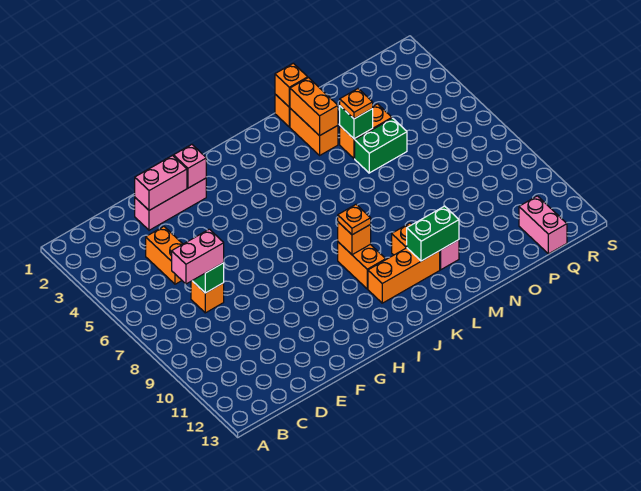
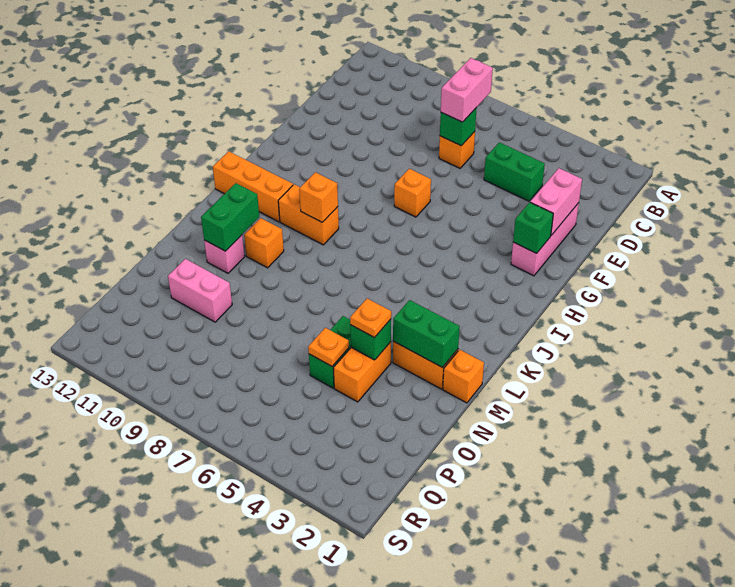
orange 1x2 brick [146,227,183,284] -> green 1x2 brick [484,142,545,201]
pink 1x1 brick [174,145,206,188] -> green 1x1 brick [513,202,553,253]
orange 1x1 plate [338,205,371,235] -> orange 1x1 plate moved to [308,328,349,366]
orange 1x3 brick [368,248,440,303] -> orange 1x3 brick turned to [213,151,293,222]
orange 1x1 brick [275,63,308,107] -> orange 1x1 brick moved to [394,169,431,217]
orange 1x2 brick [290,78,338,136] -> green 1x2 brick [393,300,460,368]
pink 1x2 brick [519,196,567,254] -> pink 1x2 brick moved to [168,259,232,322]

